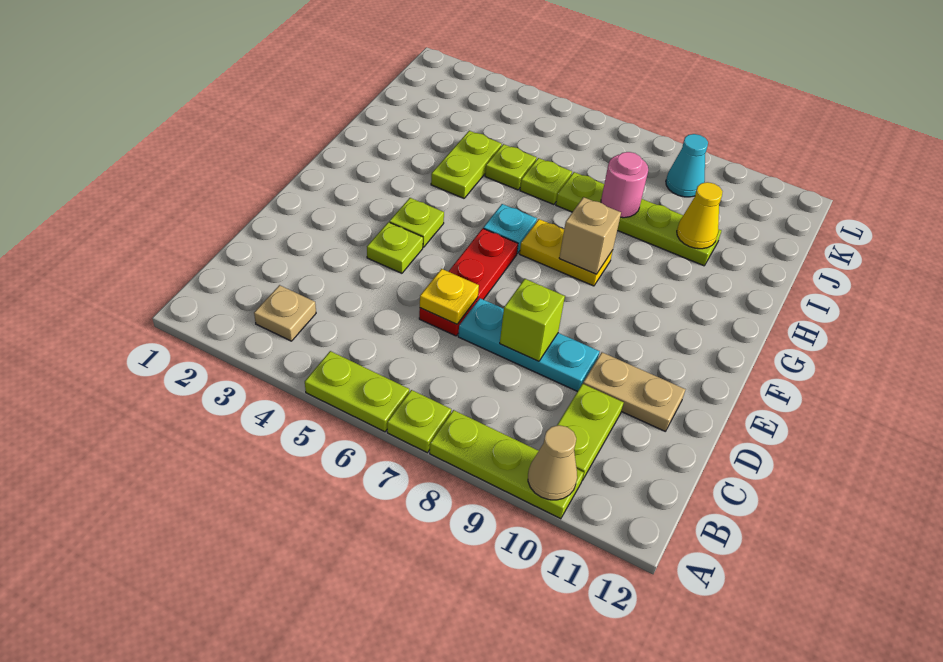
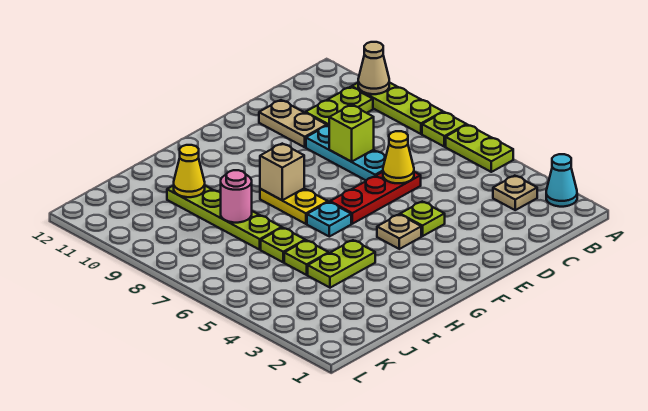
yellow 1x1 plate [420,269,479,324] -> yellow 1x1 cone [383,131,414,183]
lime 1x1 plate [389,198,444,247] -> tan 1x1 plate [377,214,421,249]
cyan 1x1 cone [666,134,708,197] -> cyan 1x1 cone moved to [546,154,577,207]

